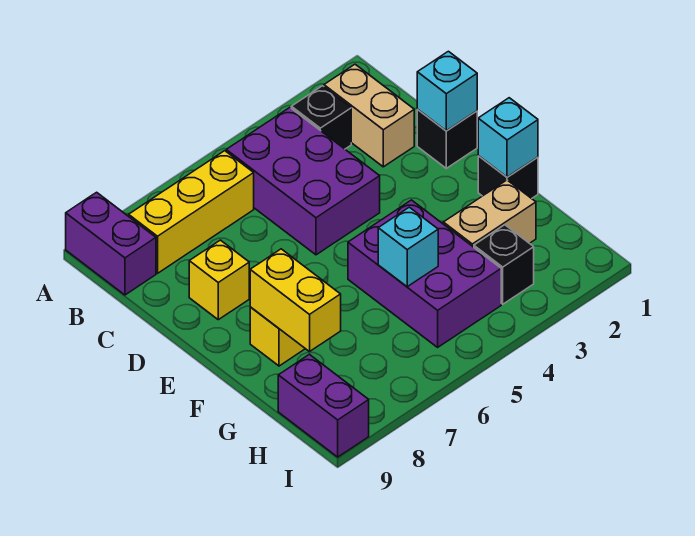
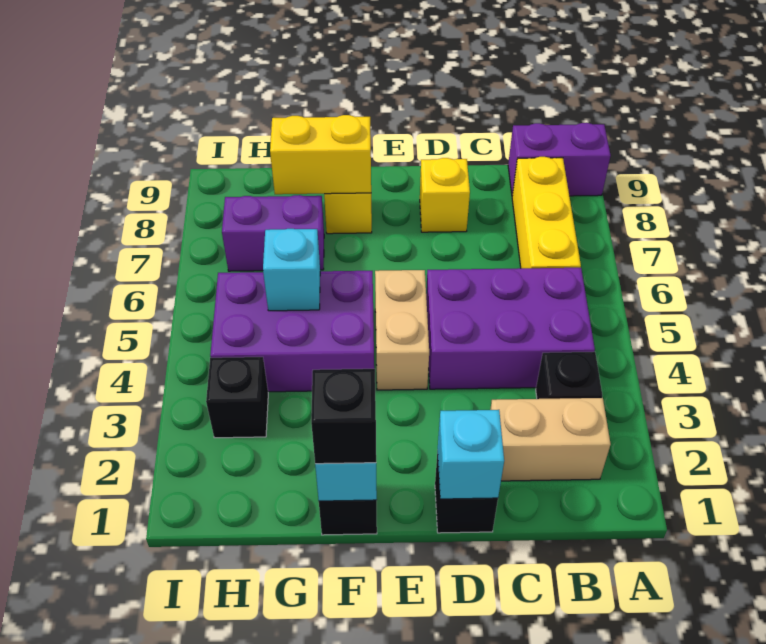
none -> black 1x1 brick [311,369,376,464]
tan 1x2 brick [443,180,536,247] -> tan 1x2 brick moved to [375,270,429,390]
purple 1x2 brick [278,354,369,457] -> purple 1x2 brick moved to [222,195,324,271]

